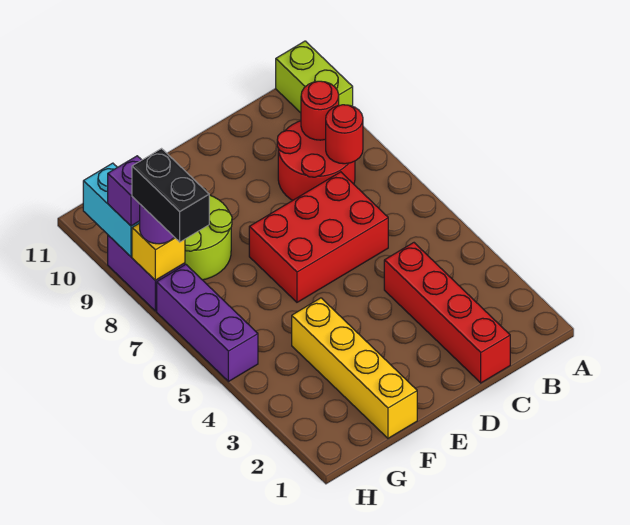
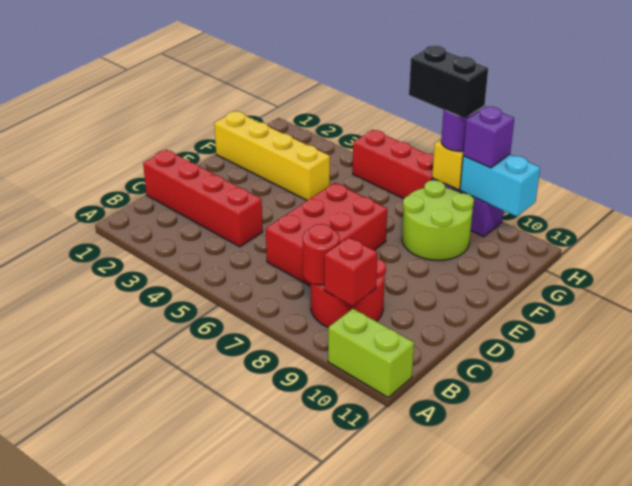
red 1x1 round brick [301,81,339,140] -> red 1x1 brick [324,237,378,306]
purple 1x3 brick [157,265,258,382] -> red 1x3 brick [353,130,434,199]

